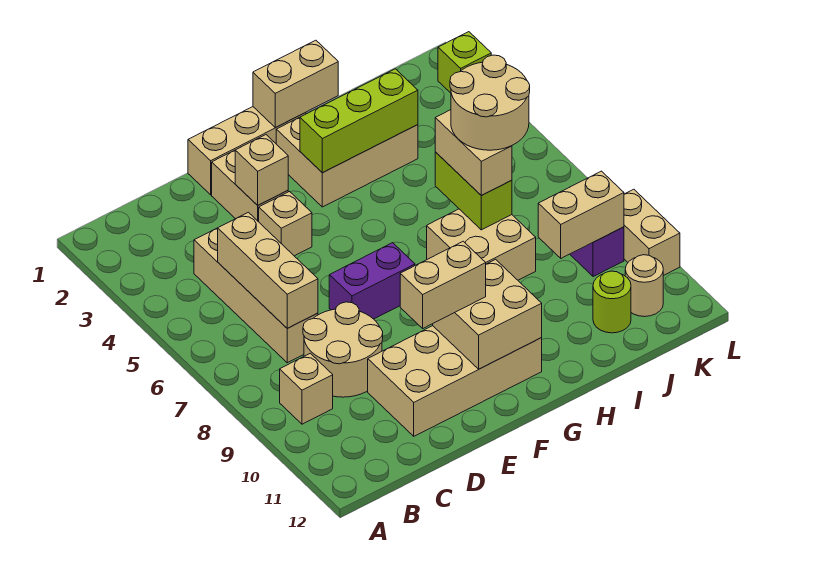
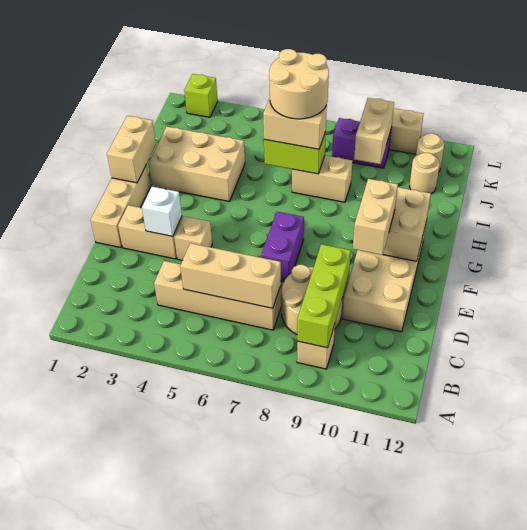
tan 1x1 brick [235,135,288,205] -> white 1x1 brick [142,187,182,236]
tan 2x3 brick [276,117,418,207] -> tan 2x3 brick turned to [148,127,245,202]
lime 1x3 brick [300,69,418,173] -> lime 1x3 brick moved to [297,244,351,348]
tan 2x2 brick [427,209,536,280] -> tan 1x2 brick [292,155,352,202]
lime 1x1 round brick [593,271,631,333] -> tan 1x1 round brick [409,153,440,194]

